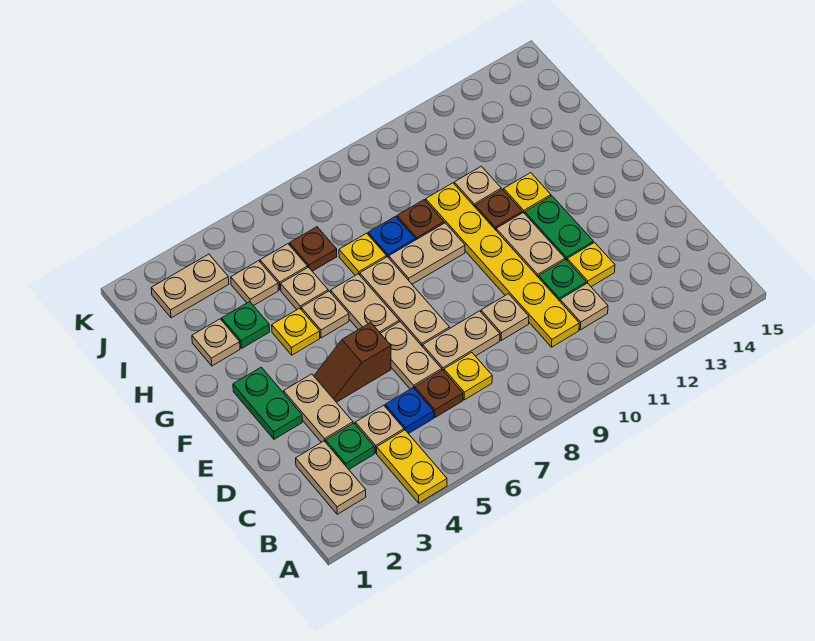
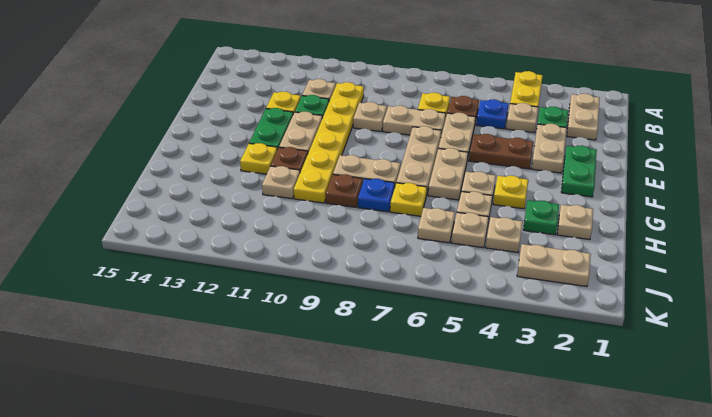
brown 1x2 slope [314,323,391,402] -> brown 1x2 plate [469,134,534,169]
brown 1x1 plate [289,227,337,271] -> tan 1x1 plate [418,208,455,243]

